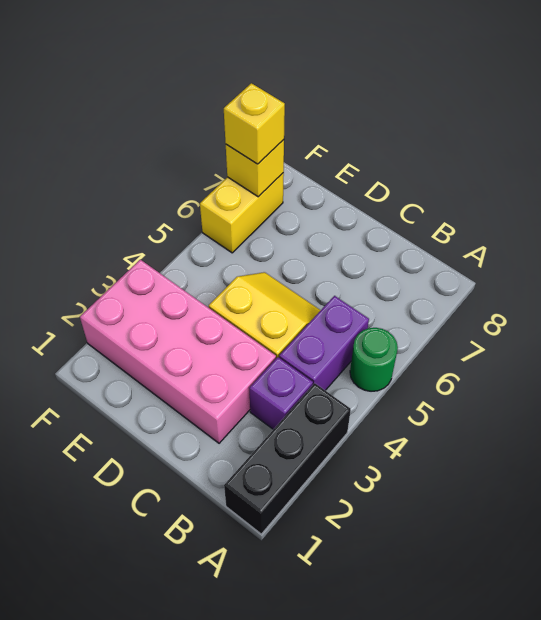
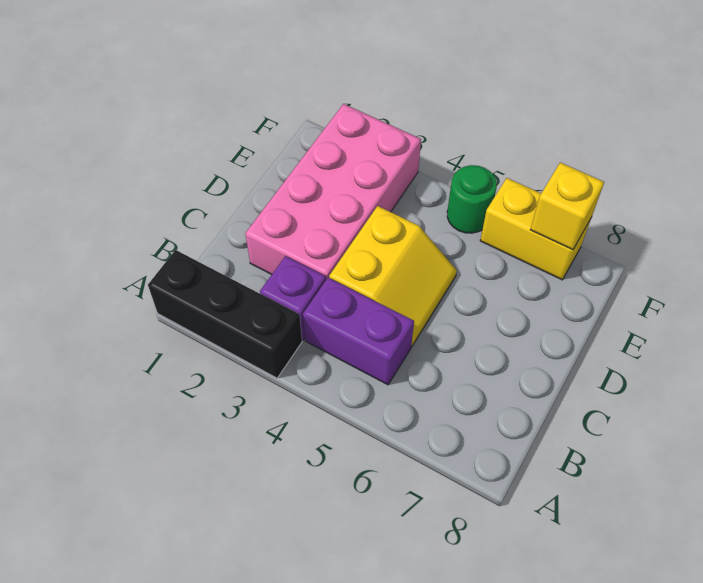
green 1x1 round brick [350,328,398,391] -> green 1x1 round brick moved to [447,165,497,233]
yellow 1x1 brick [224,83,285,164] -> none

